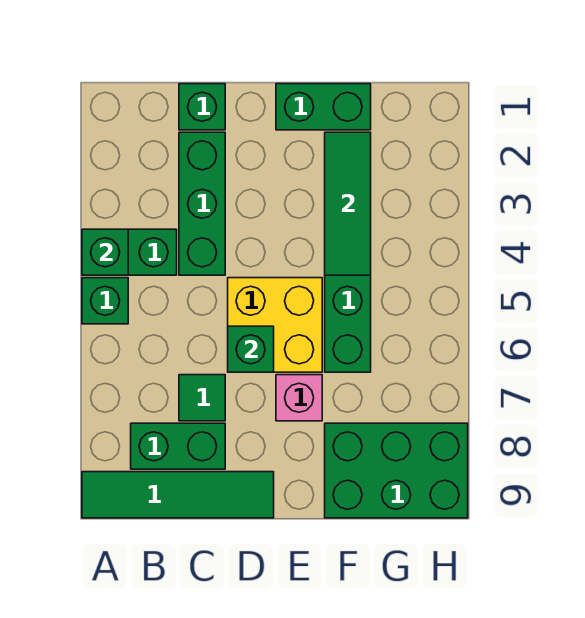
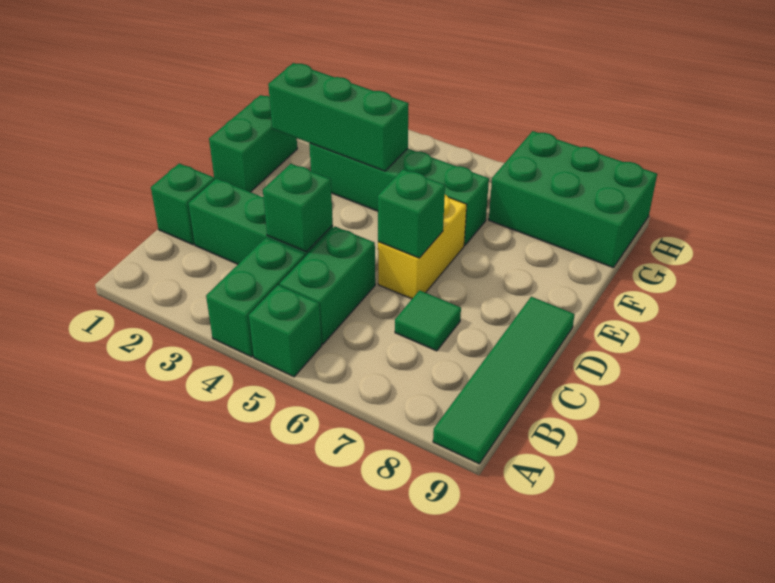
green 1x1 brick [82,229,128,275] -> green 1x1 brick moved to [263,164,333,252]
green 1x2 brick [131,423,225,469] -> green 1x2 brick moved to [279,227,375,344]
yellow 2x2 brick [228,278,322,372] -> yellow 1x2 brick [378,195,467,299]
pink 1x1 brick [276,375,322,421] -> none
green 1x3 tile [325,132,371,275] -> green 1x3 brick [268,63,409,171]
green 2x3 brick [325,423,468,518] -> green 2x3 brick turned to [489,131,657,268]

